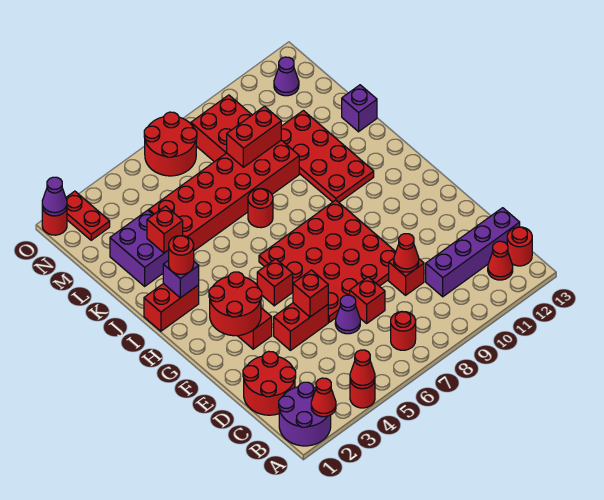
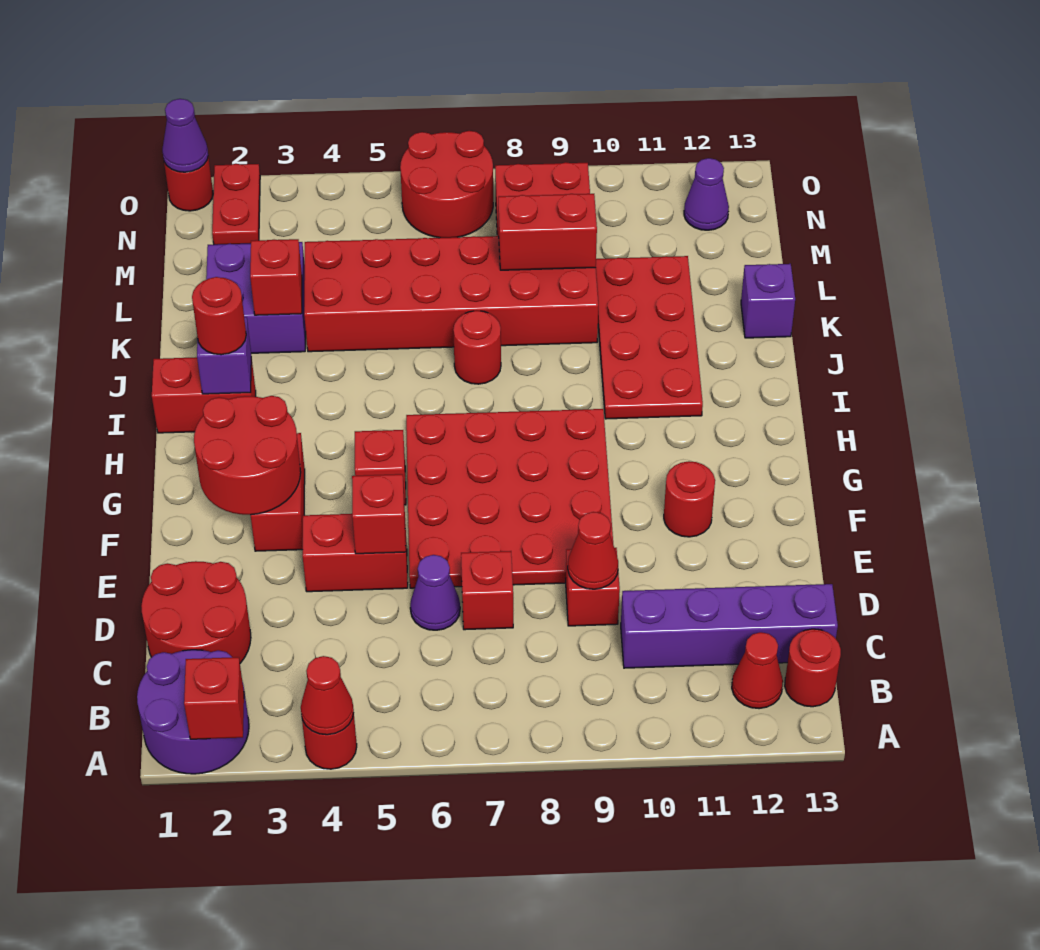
red 1x1 cone [311,378,336,417] -> red 1x1 brick [184,657,244,739]
red 1x1 round brick [391,312,416,350] -> red 1x1 round brick moved to [664,461,715,537]

